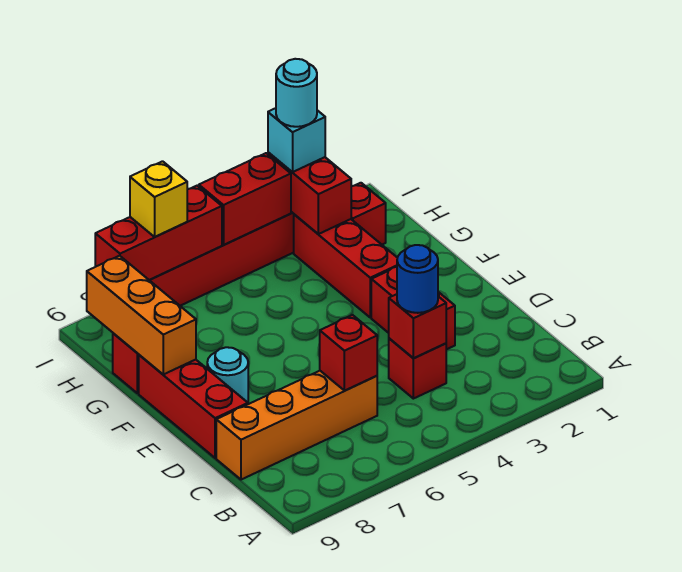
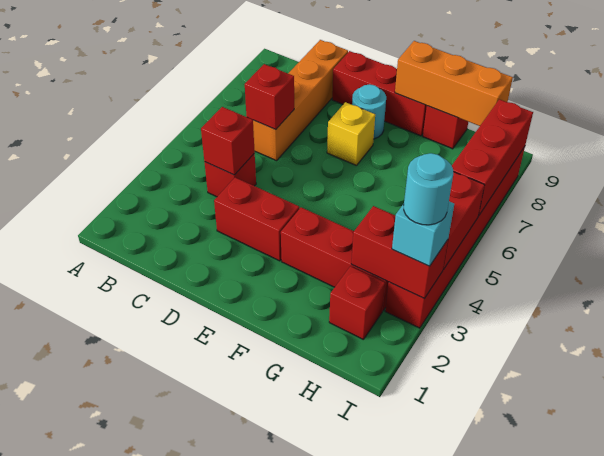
blue 1x1 round brick [397,245,438,313] -> none
yellow 1x1 brick [130,161,187,237] -> yellow 1x1 brick moved to [327,102,375,166]

